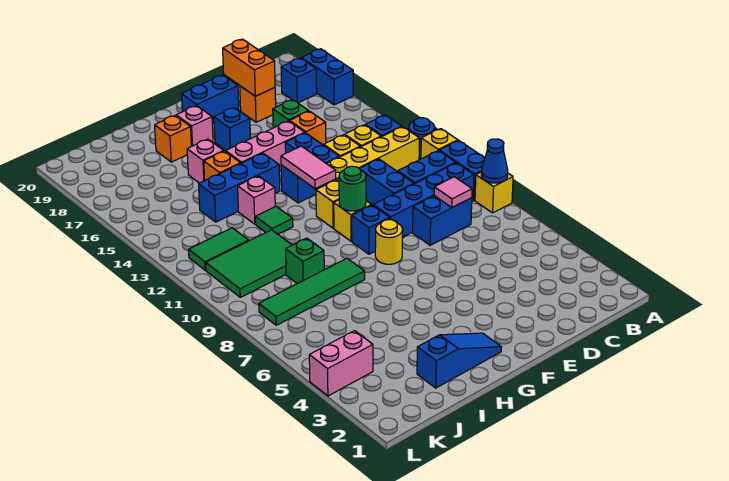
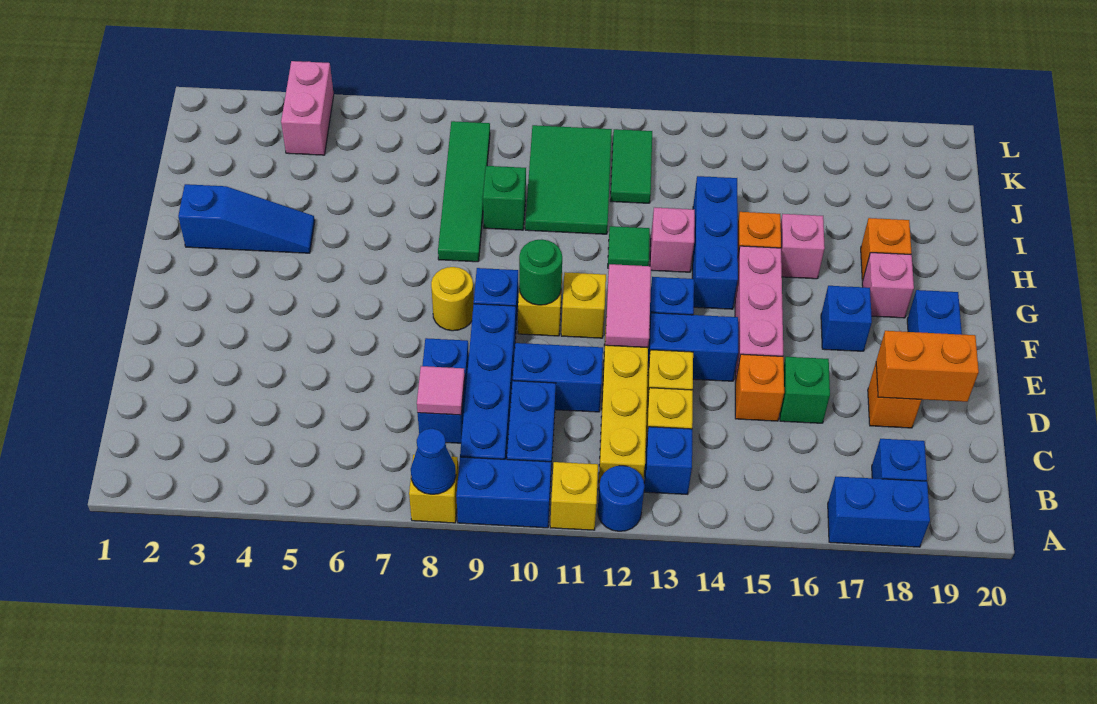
pink 1x2 tile [281,146,336,189] -> pink 1x2 tile turned to [605,264,651,348]
blue 1x3 slope [417,333,501,388] -> blue 1x3 slope turned to [178,184,315,253]

